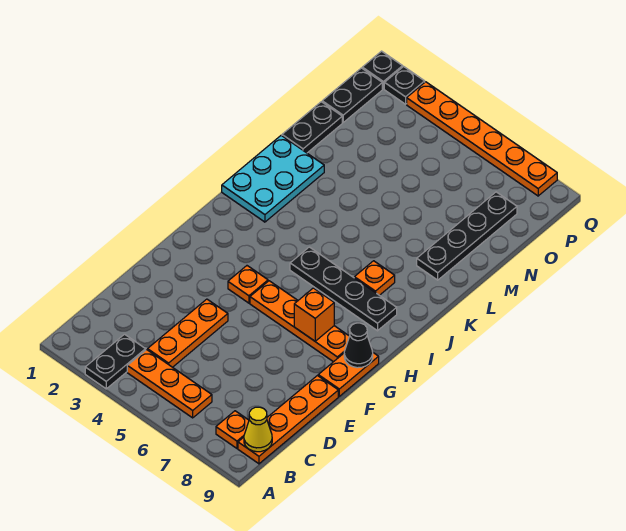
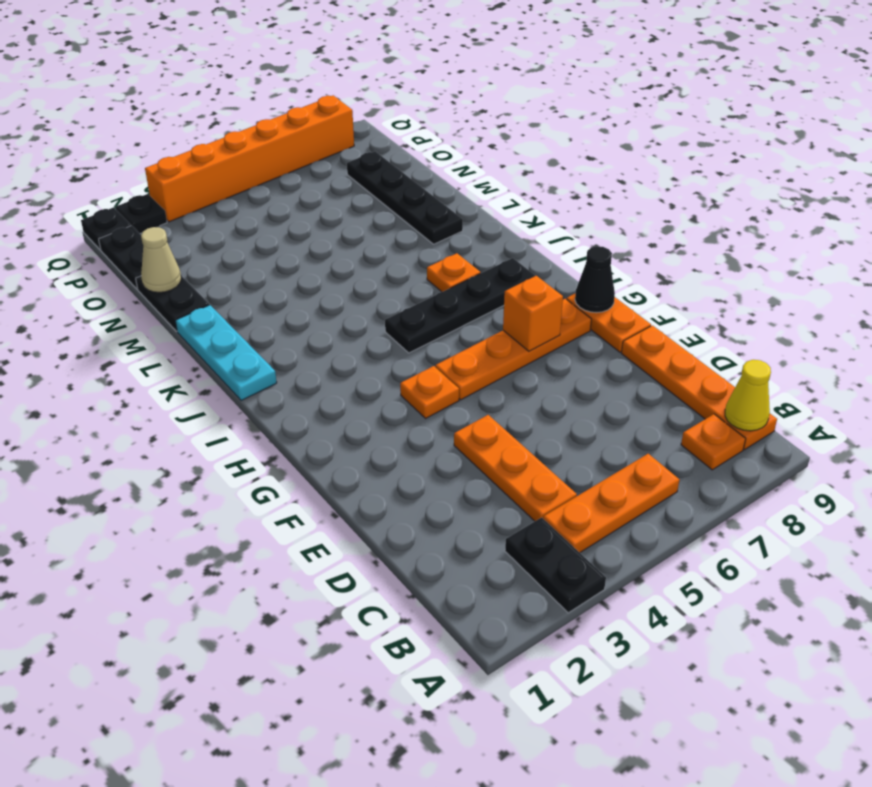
cyan 2x3 plate [222,136,324,222] -> cyan 1x3 plate [175,305,277,401]
none -> tan 1x1 cone [141,227,181,292]
orange 1x6 plate [407,82,557,196] -> orange 1x6 brick [145,95,354,222]

